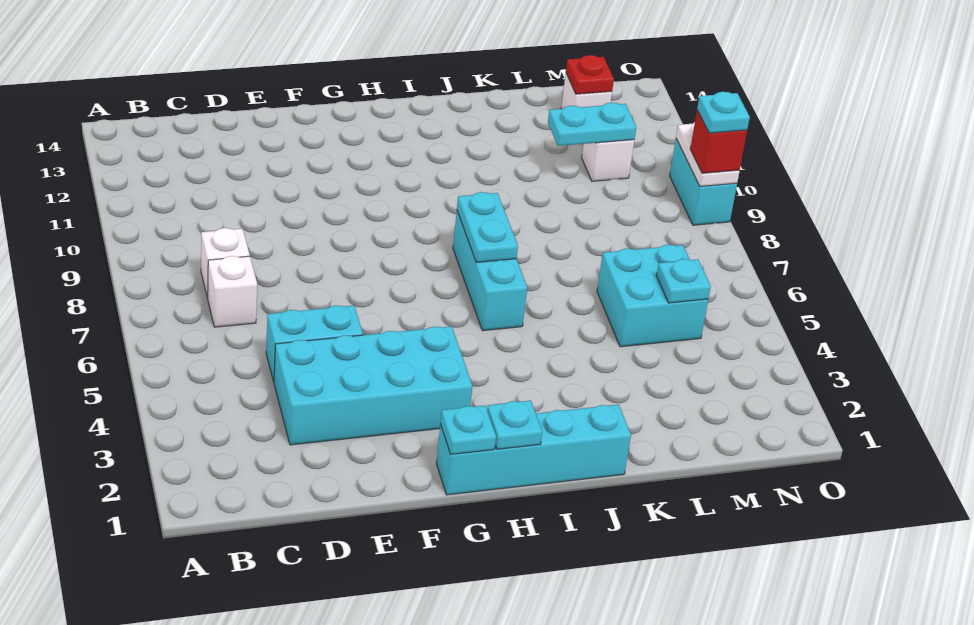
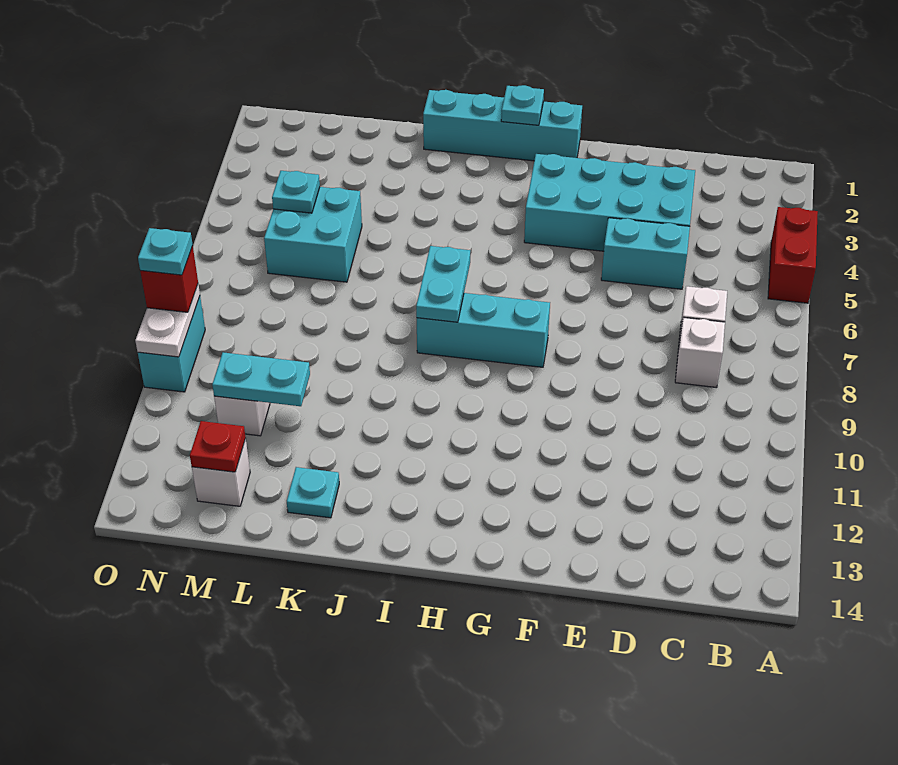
none -> red 1x2 brick [768,207,818,303]
cyan 1x1 plate [440,405,496,454] -> cyan 1x1 plate moved to [287,467,339,518]
cyan 1x3 brick [453,211,527,331] -> cyan 1x3 brick turned to [417,293,550,367]

